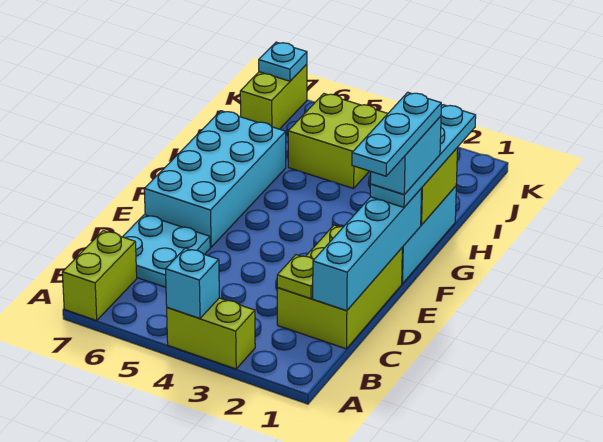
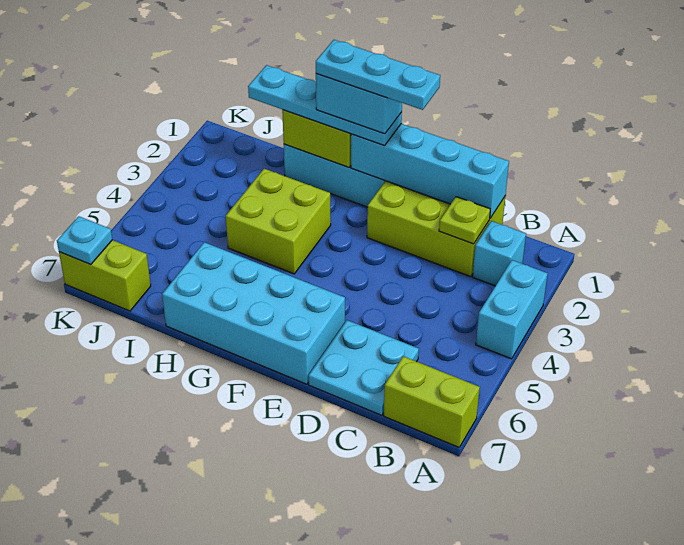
lime 1x2 brick [167,298,255,369] -> cyan 1x2 brick [476,260,548,359]
cyan 1x1 brick [166,248,219,318] -> cyan 1x1 brick moved to [473,221,526,286]
lime 2x2 brick [288,94,388,189] -> lime 2x2 brick moved to [226,169,331,274]

